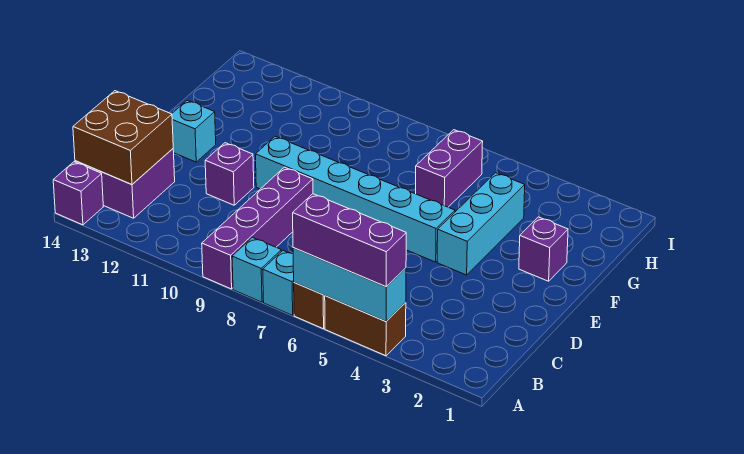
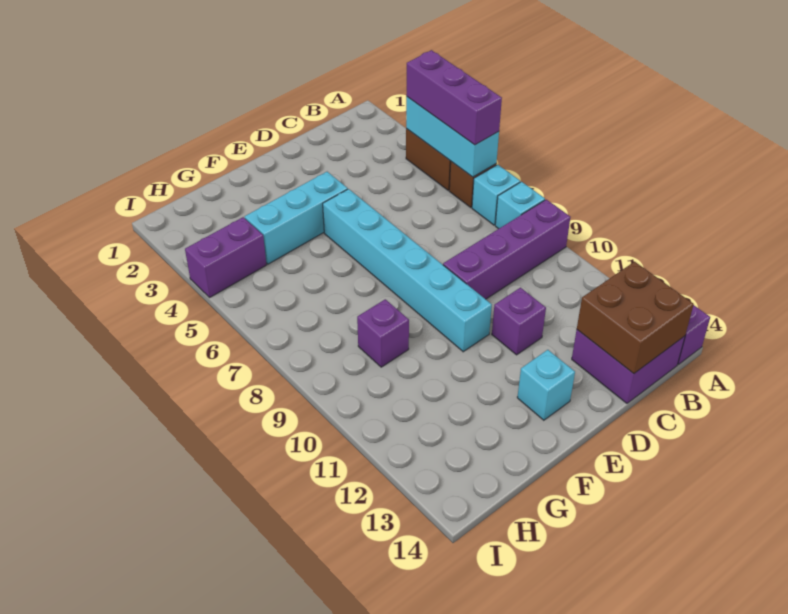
purple 1x1 brick [519,217,568,281] -> purple 1x1 brick moved to [357,299,409,367]
purple 1x2 brick [416,130,483,207] -> purple 1x2 brick moved to [185,217,266,297]

